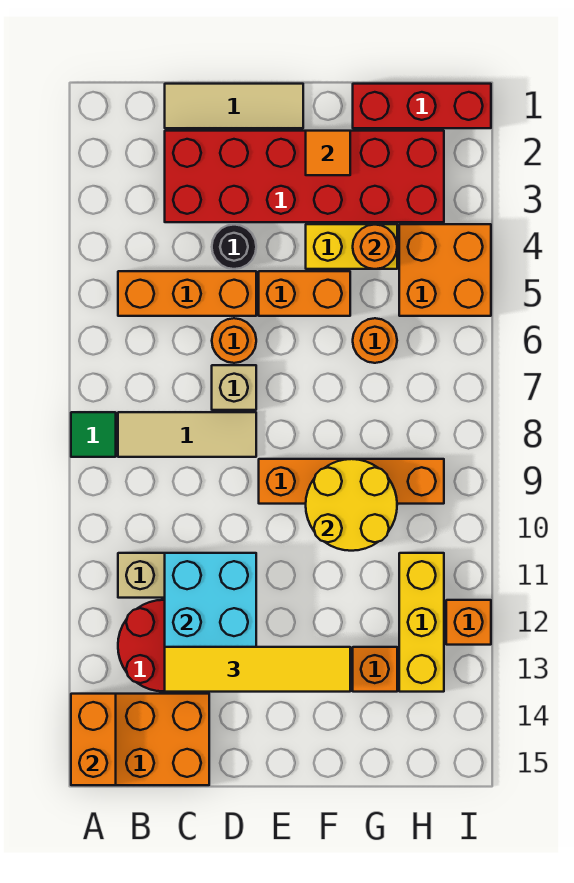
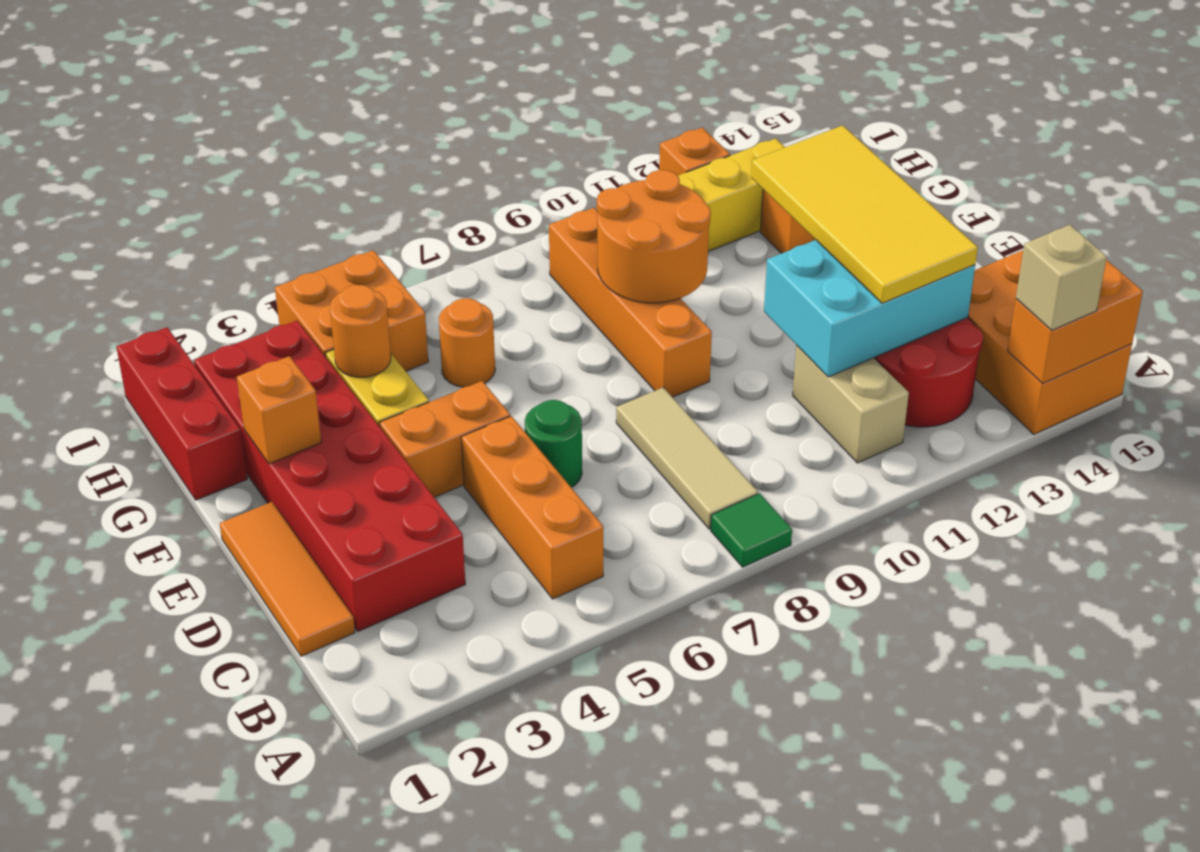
tan 1x3 tile [165,84,303,128] -> orange 1x3 tile [220,502,355,656]
yellow 1x4 tile [165,647,350,692] -> yellow 2x4 tile [751,125,978,303]
black 1x1 round brick [212,225,256,269] -> none
orange 1x1 round brick [212,318,256,363] -> green 1x1 round brick [525,400,582,487]
tan 1x1 brick [212,365,256,410] -> tan 1x1 brick moved to [1016,225,1107,330]
orange 1x2 brick [259,271,350,316] -> orange 1x2 brick turned to [380,381,510,497]
orange 1x1 tile [306,131,350,175] -> orange 1x1 brick [237,356,321,464]
yellow 2x2 round brick [306,459,397,551] -> orange 2x2 round brick [597,170,711,303]

